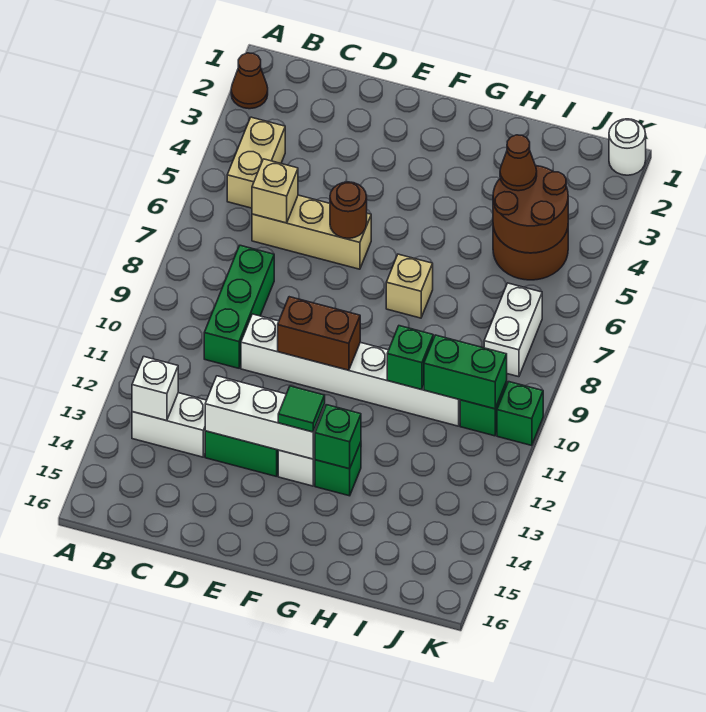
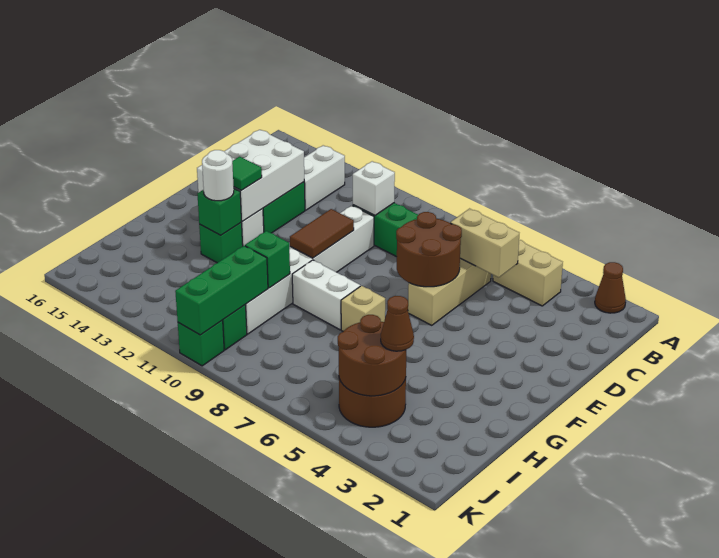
white 1x1 brick [132,357,178,421] -> white 1x1 brick moved to [353,161,395,215]
tan 1x1 brick [252,159,298,223] -> tan 1x2 brick [450,209,519,277]
white 1x3 brick [205,376,325,459] -> white 2x3 brick [197,130,304,221]
brown 1x1 round brick [330,182,367,238] -> brown 2x2 round brick [396,212,462,287]
brown 1x2 brick [278,297,360,370] -> brown 1x2 tile [290,209,354,258]
green 1x2 brick [424,335,507,409] -> green 1x3 brick [175,246,268,335]
white 1x2 brick [484,283,542,377] -> white 1x2 brick moved to [292,260,360,330]
white 1x1 round brick [609,119,646,175] -> white 1x1 round brick moved to [202,150,234,201]

